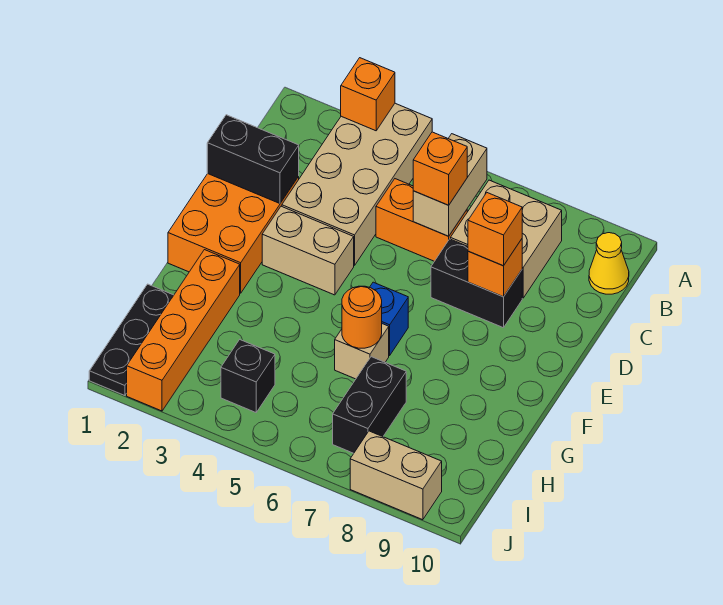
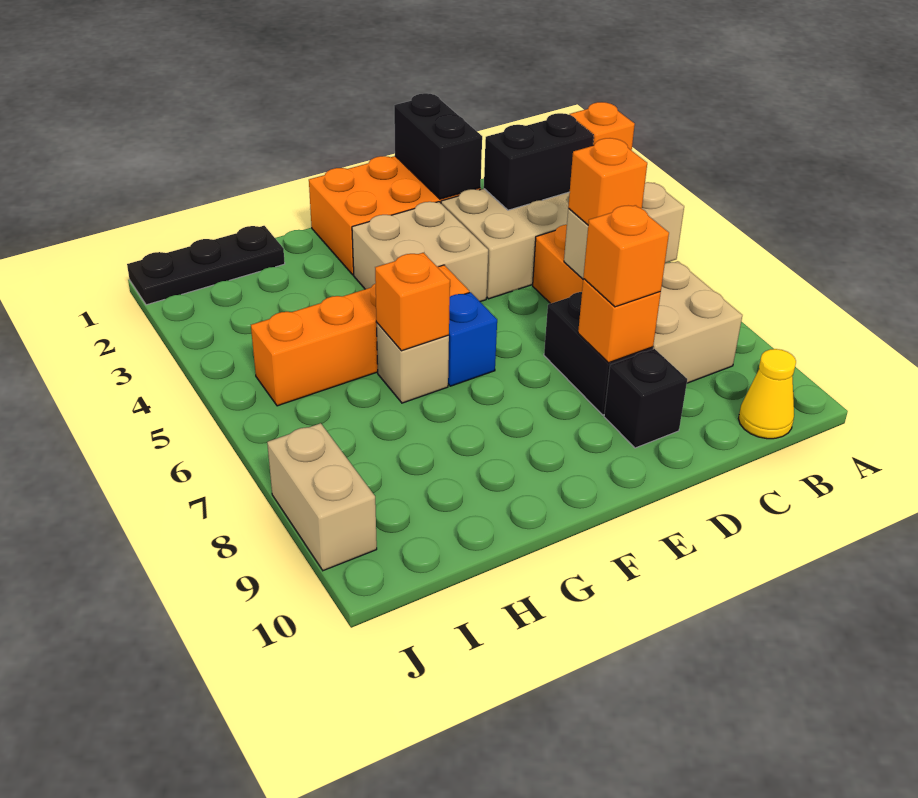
tan 1x2 brick [262,206,354,295] -> tan 2x2 brick [352,202,488,302]
orange 1x4 brick [127,250,240,411] -> orange 1x4 brick moved to [251,265,469,406]
orange 1x1 round brick [342,286,382,348] -> orange 1x1 brick [375,253,450,351]
black 1x2 brick [333,357,406,453] -> black 1x2 brick moved to [484,113,594,210]
black 1x1 brick [221,340,275,412] -> black 1x1 brick moved to [604,349,687,448]

